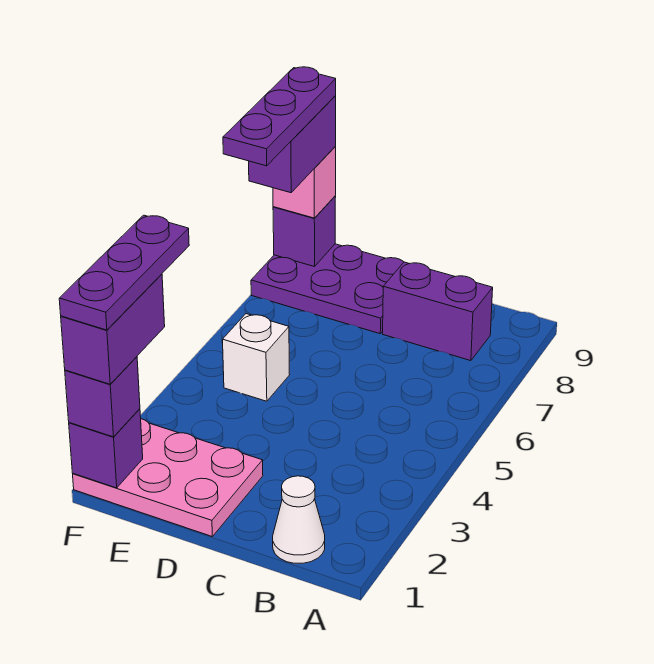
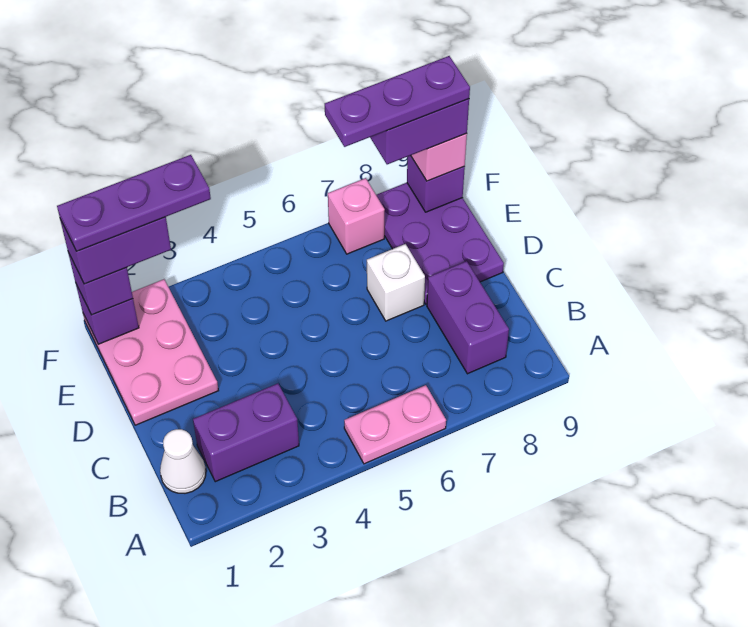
none -> pink 1x2 plate [344,385,446,464]
none -> purple 1x2 brick [193,384,299,482]
white 1x1 brick [223,314,290,401] -> white 1x1 brick moved to [367,244,425,321]
none -> pink 1x1 brick [328,178,385,254]

